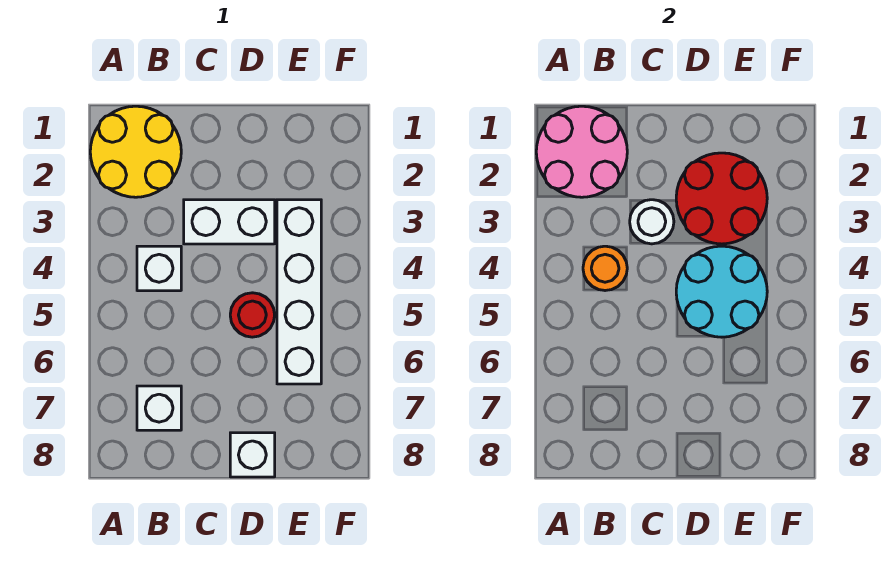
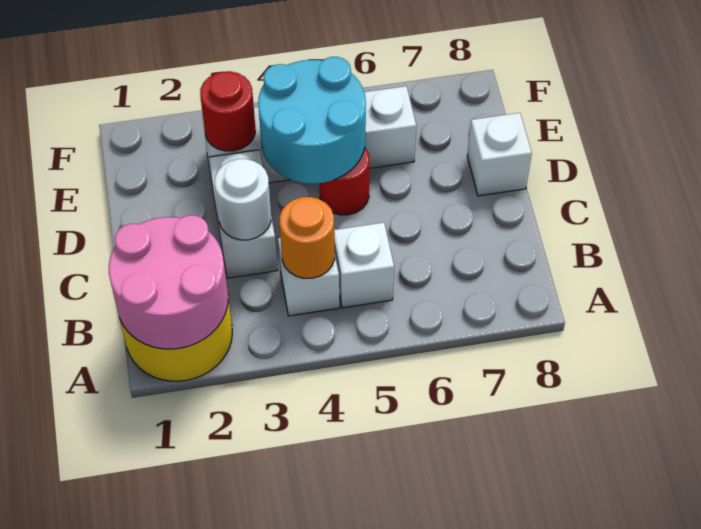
white 1x1 brick [137,386,181,430] -> white 1x1 brick moved to [334,223,394,308]
red 2x2 round brick [676,153,767,244] -> red 1x1 round brick [200,71,255,151]

